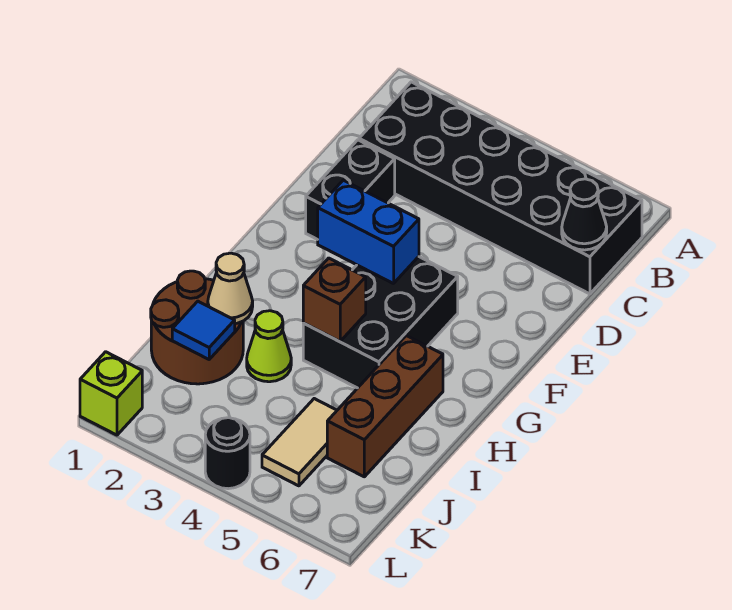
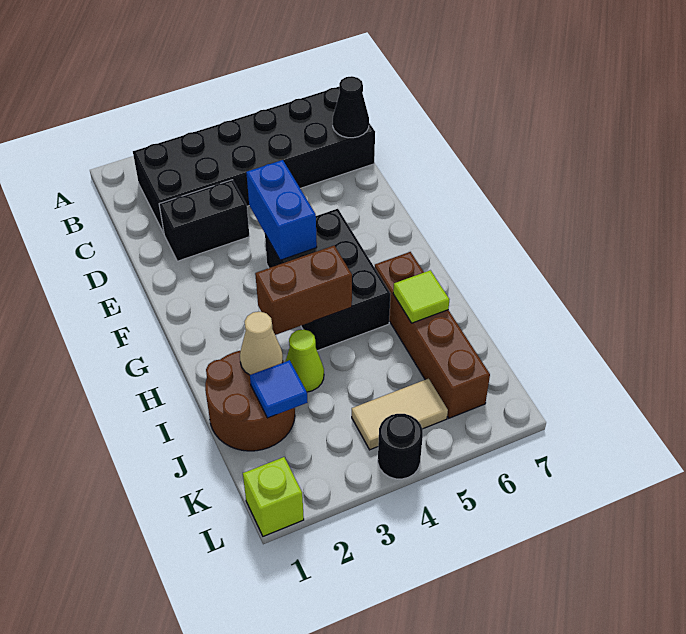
black 1x2 brick [306,140,395,240] -> black 1x2 brick turned to [159,180,250,261]
blue 1x2 brick [318,180,419,284] -> blue 1x2 brick turned to [246,160,317,260]
brown 1x1 brick [303,258,366,341] -> brown 1x2 brick [255,245,352,335]
brown 1x3 brick [327,335,443,477] -> brown 1x4 brick [375,252,490,418]
none -> lime 1x1 tile [393,270,449,323]
tan 1x2 tile [262,399,337,486] -> tan 1x2 tile turned to [352,379,448,450]

